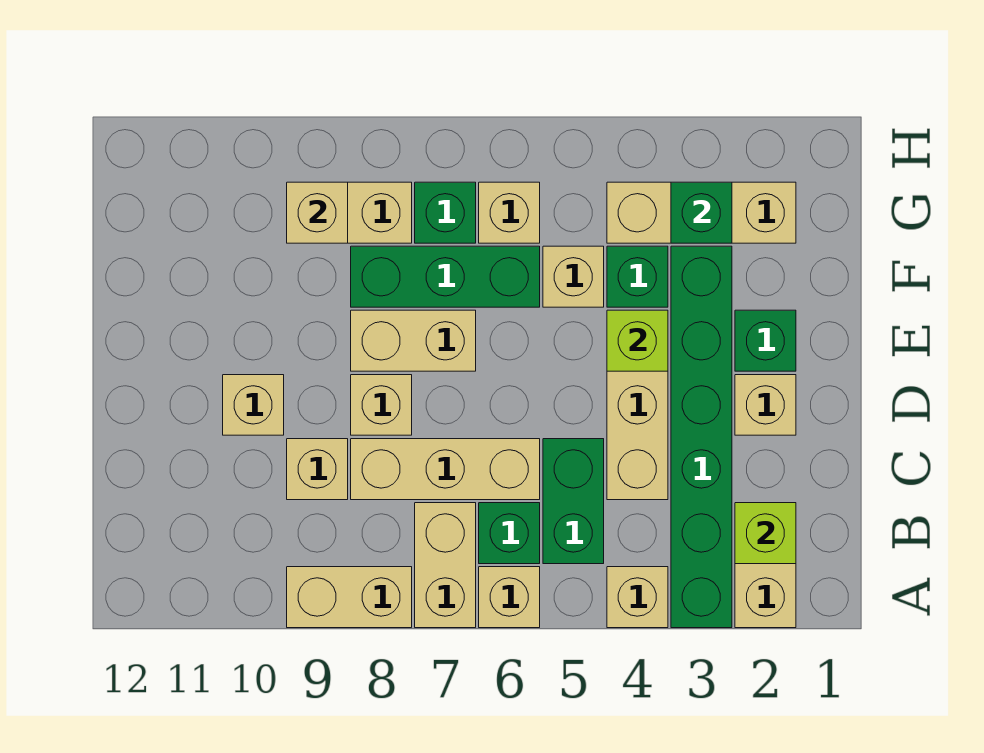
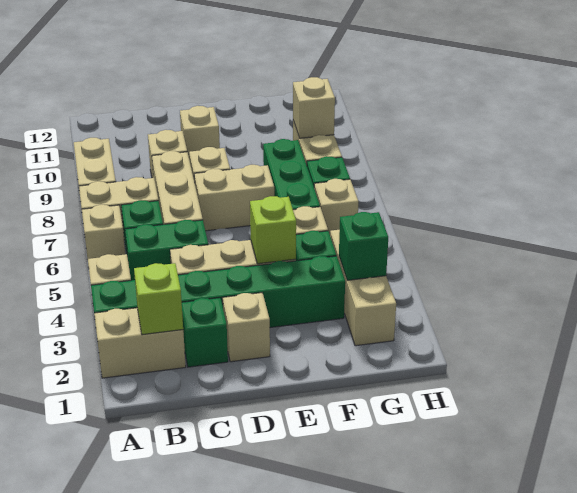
green 1x1 brick [735,310,796,371] -> green 1x1 brick moved to [182,298,228,367]
tan 1x2 brick [351,310,476,371] -> tan 1x2 brick turned to [194,165,274,231]

